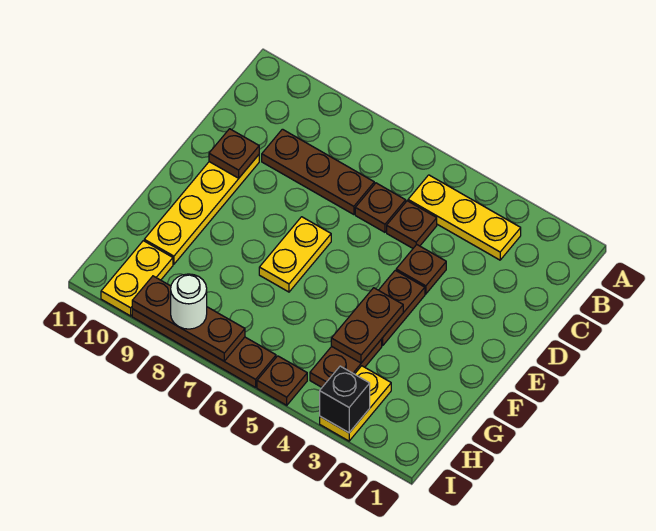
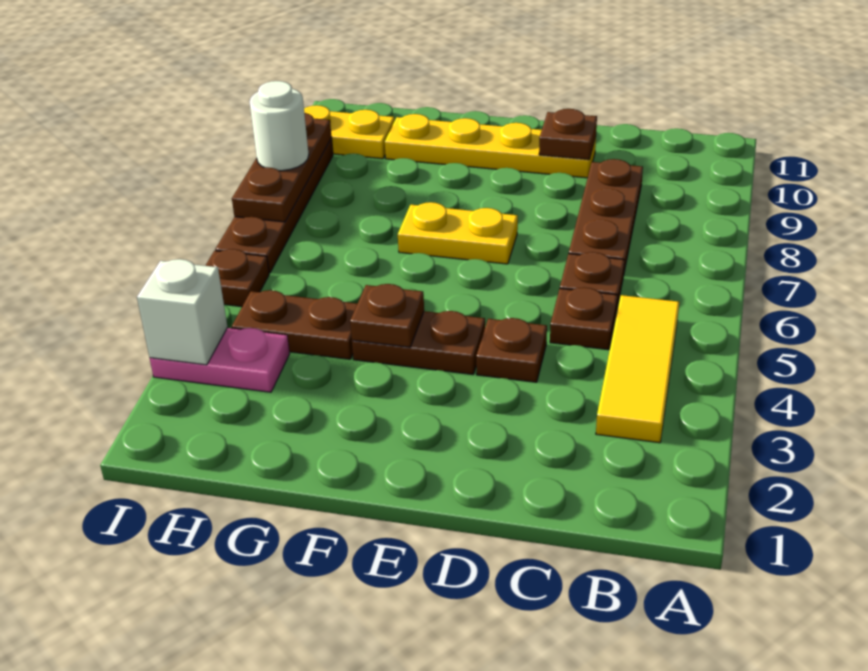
yellow 1x3 plate [408,175,521,260] -> yellow 1x3 tile [596,295,679,443]
brown 1x2 plate [331,288,403,363] -> brown 1x1 plate [350,284,424,347]
yellow 1x2 plate [320,366,391,441] -> pink 1x2 plate [150,328,290,392]
black 1x1 brick [320,366,370,433] -> white 1x1 brick [137,259,227,365]

